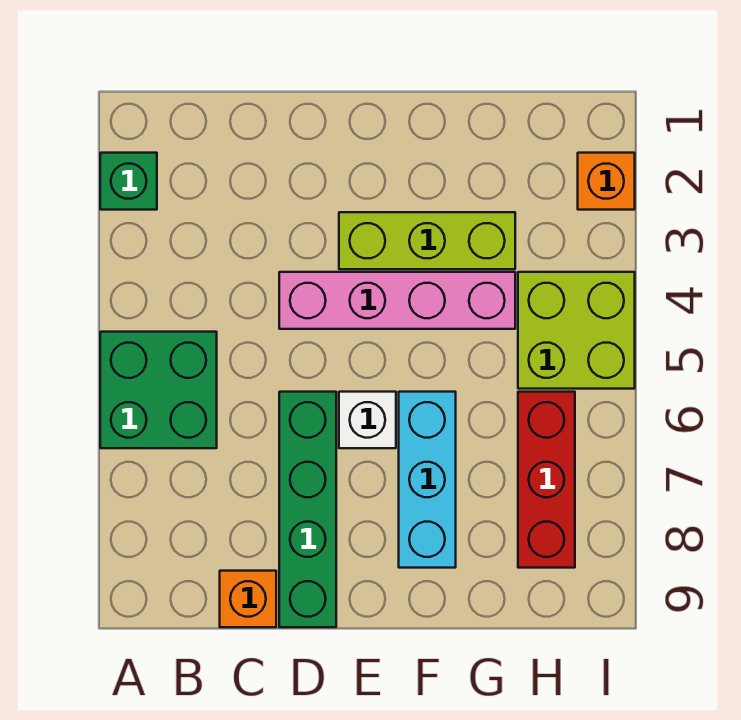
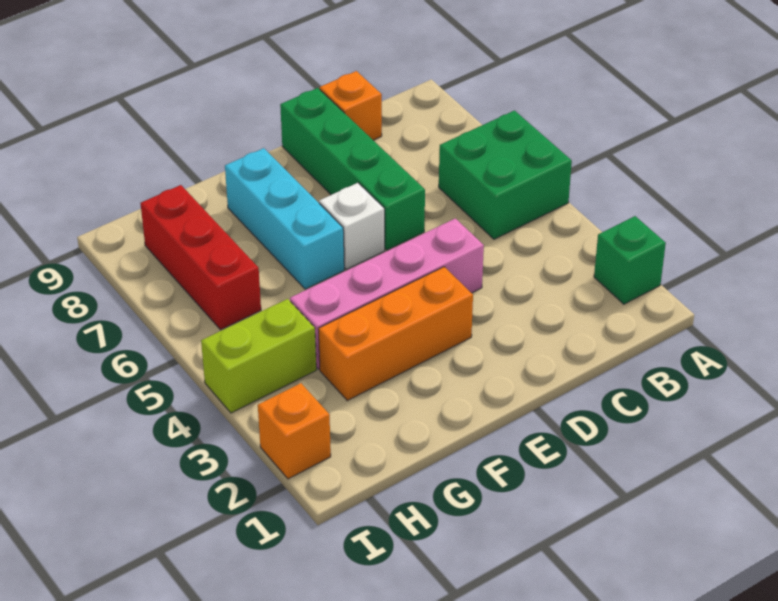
lime 1x3 brick [339,212,515,269] -> orange 1x3 brick [318,267,473,400]
lime 2x2 brick [518,272,635,389] -> lime 1x2 brick [201,299,316,413]

